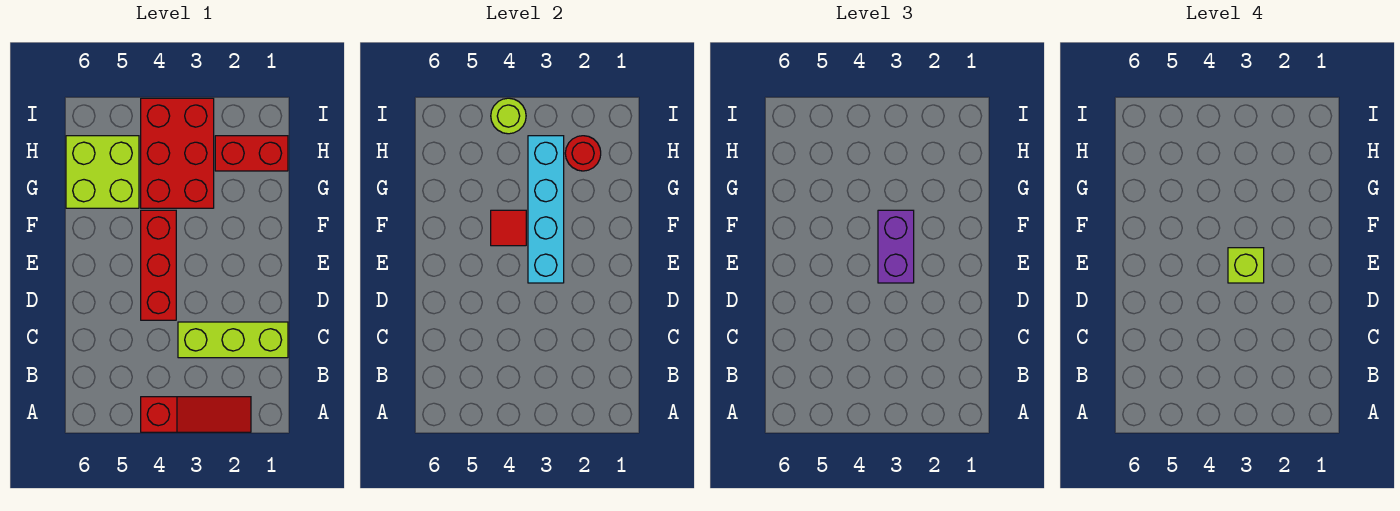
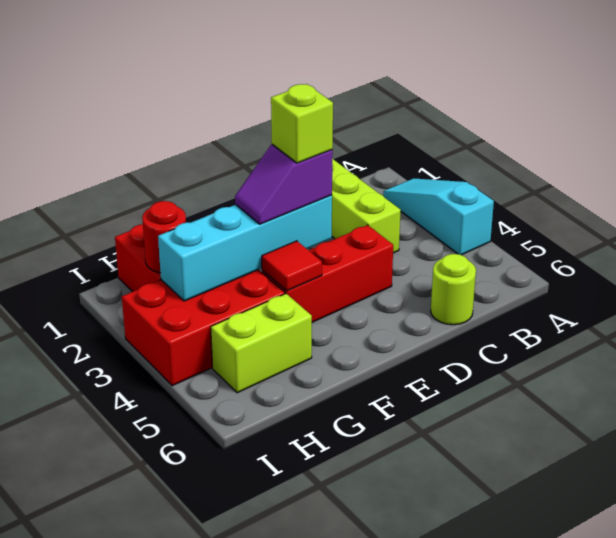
red 1x3 slope [141,397,251,432] -> cyan 1x3 slope [383,178,494,255]
purple 1x2 brick [878,210,914,283] -> purple 1x2 slope [235,145,333,224]
lime 2x2 brick [66,136,139,208] -> lime 1x2 brick [211,294,312,393]
lime 1x1 round brick [491,98,526,134] -> lime 1x1 round brick moved to [431,254,476,325]

